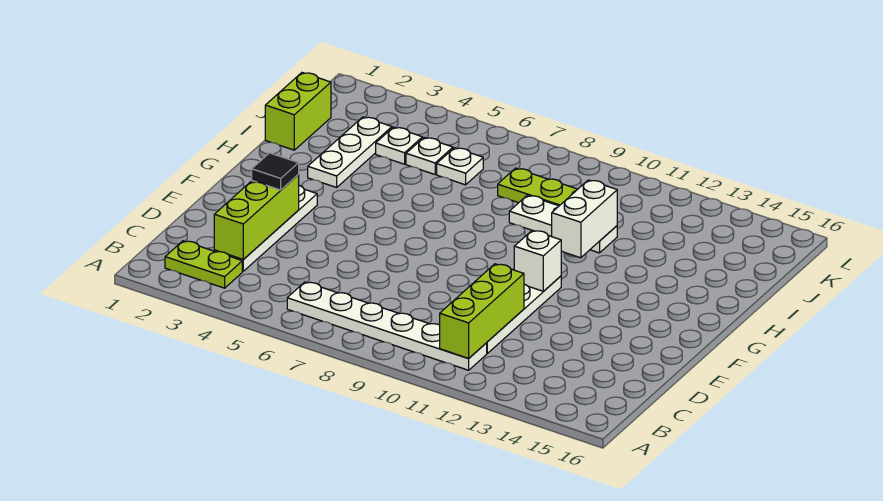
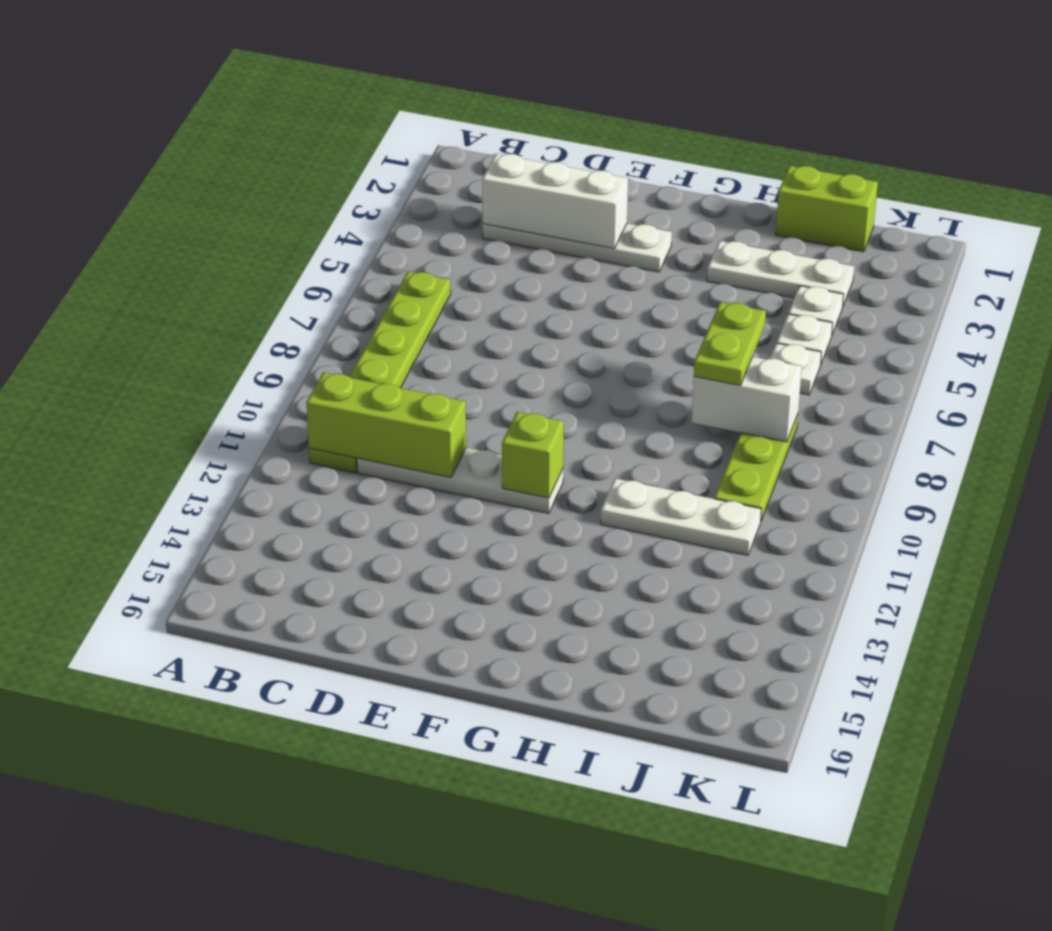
lime 1x2 plate [165,241,242,288] -> lime 1x2 plate moved to [694,302,766,385]
white 1x6 plate [287,282,487,370] -> lime 1x6 plate [309,272,451,473]
lime 1x3 brick [214,175,299,259] -> white 1x3 brick [482,154,628,249]
black 1x1 tile [252,153,299,190] -> none
white 1x1 brick [514,230,561,291] -> lime 1x1 brick [502,412,564,498]
white 1x2 brick [552,180,617,258] -> white 1x2 brick moved to [692,357,802,442]
white 1x3 plate [509,195,617,253] -> white 1x3 plate turned to [601,478,761,555]

